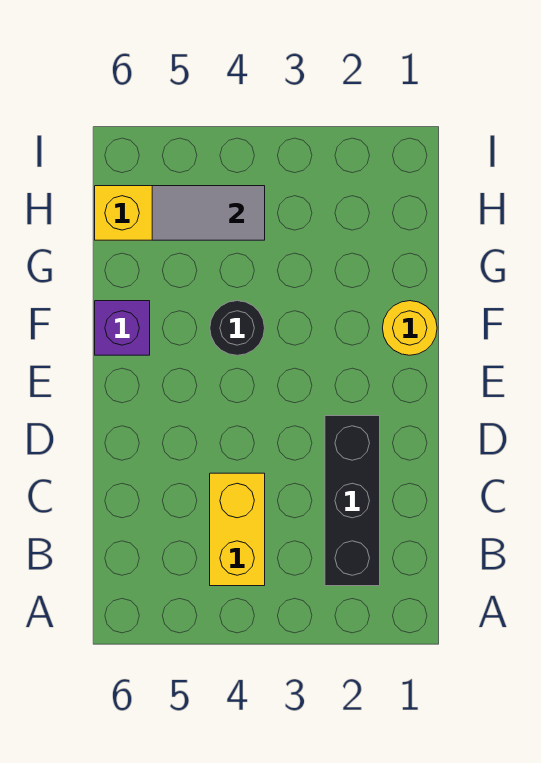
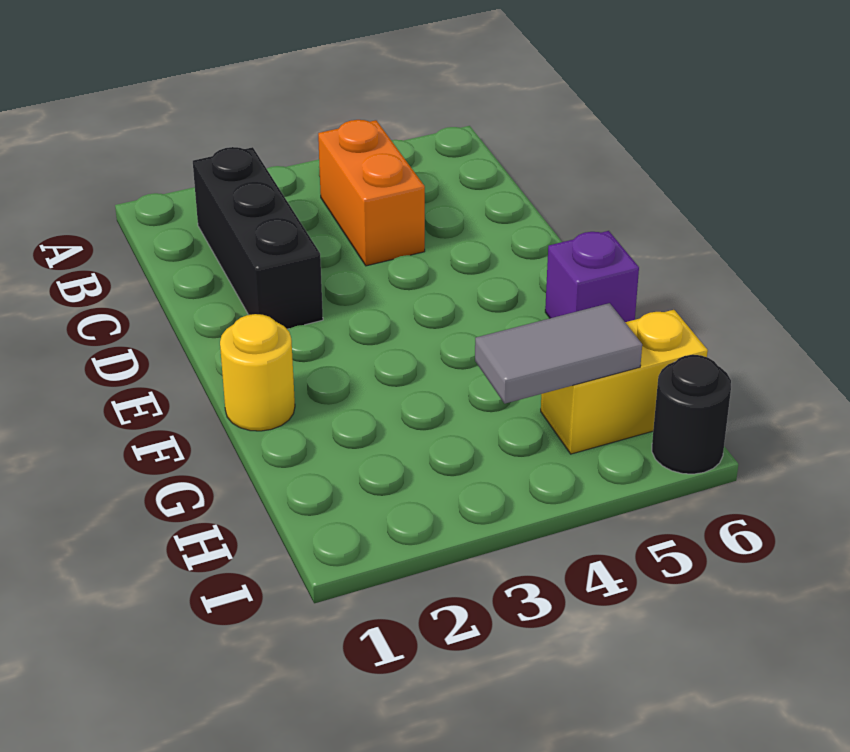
yellow 1x2 brick [210,473,265,586] -> orange 1x2 brick [318,120,425,266]
black 1x1 round brick [210,301,265,355] -> black 1x1 round brick moved to [652,355,731,474]

